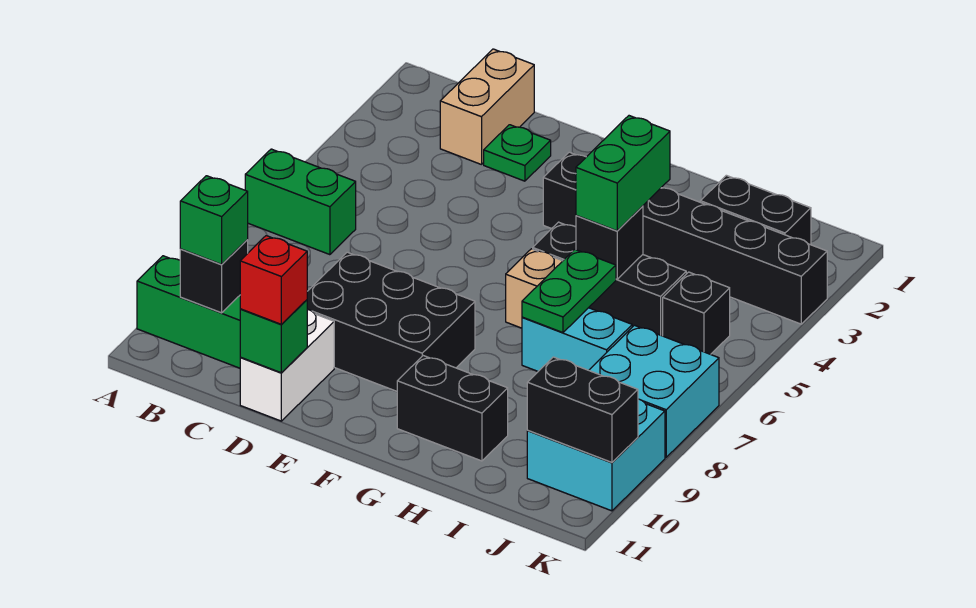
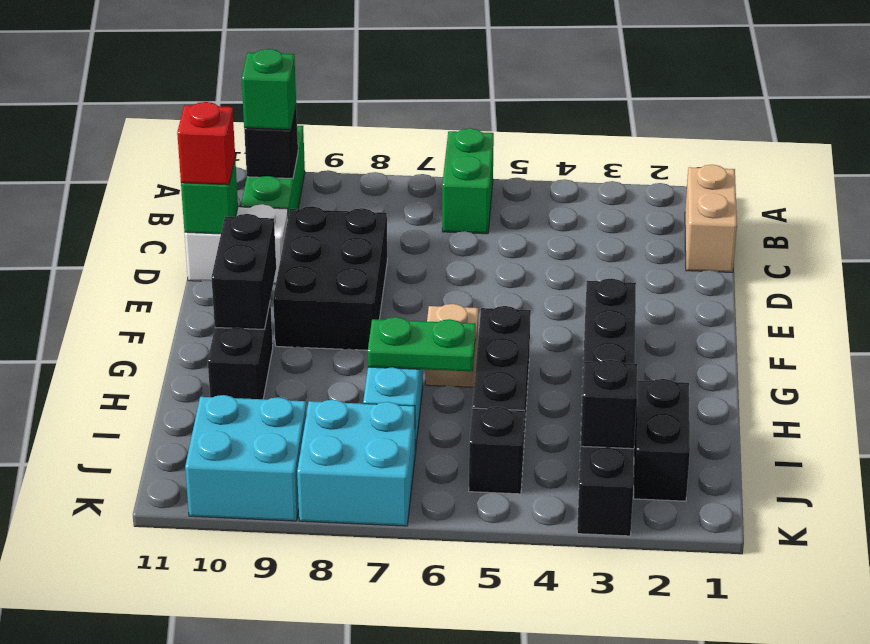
tan 1x2 brick [440,49,534,165] -> tan 1x2 brick turned to [685,165,737,272]
green 1x1 plate [484,125,551,181] -> none
green 1x2 brick [576,116,670,231] -> none
black 1x1 brick [576,206,643,279] -> black 1x1 brick moved to [581,360,637,449]
black 1x2 brick [527,357,638,462] -> black 1x2 brick moved to [211,214,276,330]

